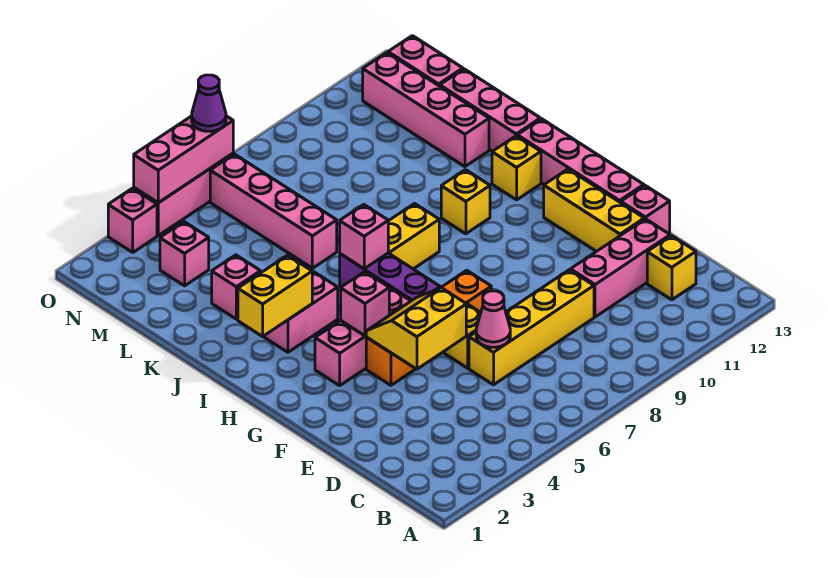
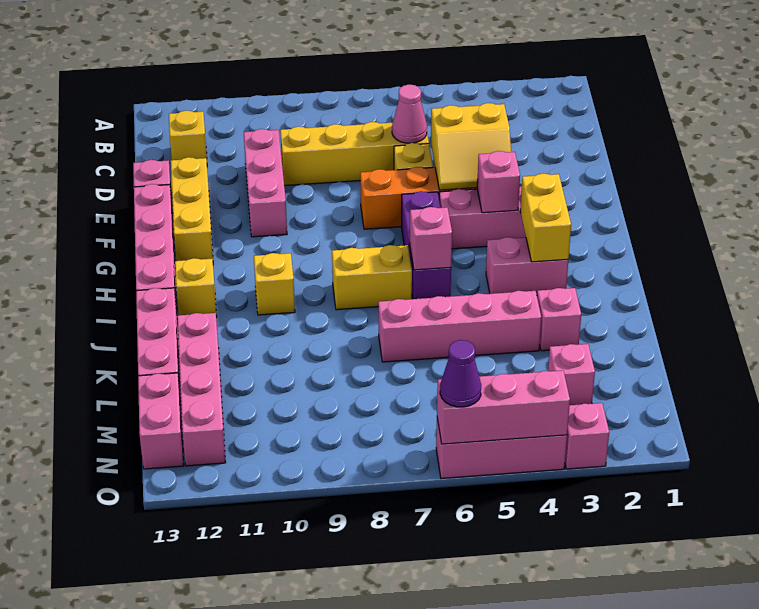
pink 1x3 brick [571,219,670,317] -> pink 1x3 brick turned to [244,129,287,237]
yellow 1x2 brick [238,255,312,336] -> yellow 1x2 brick turned to [520,173,571,262]
pink 1x4 brick [210,154,337,268] -> pink 1x4 brick turned to [378,291,541,362]

